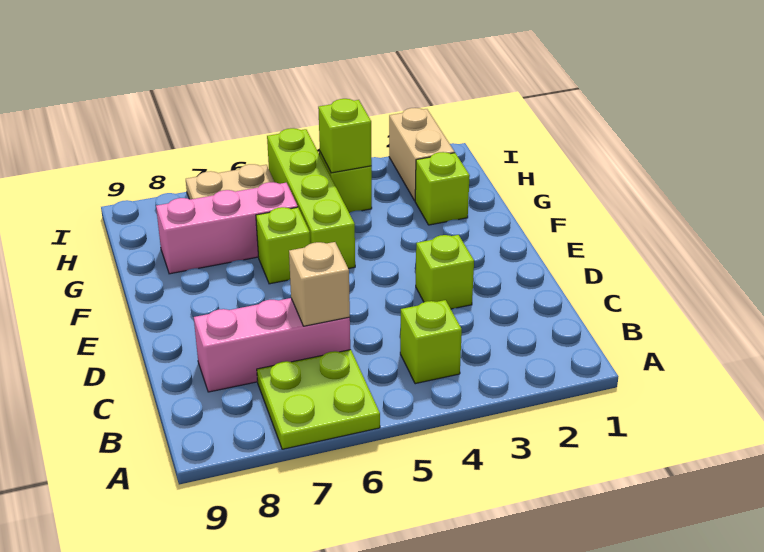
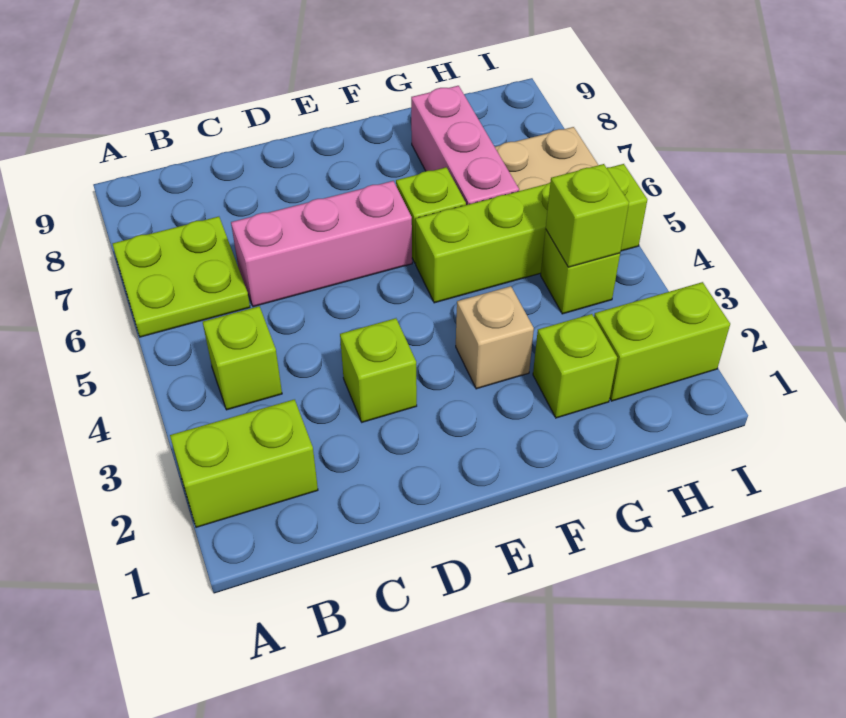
none -> lime 1x2 brick [170,399,318,527]
pink 1x3 brick [194,298,350,392] -> pink 1x3 brick turned to [231,181,412,307]
tan 1x1 brick [289,242,350,326] -> tan 1x1 brick moved to [456,286,534,389]
tan 1x2 brick [389,108,455,201] -> lime 1x2 brick [594,282,730,401]

